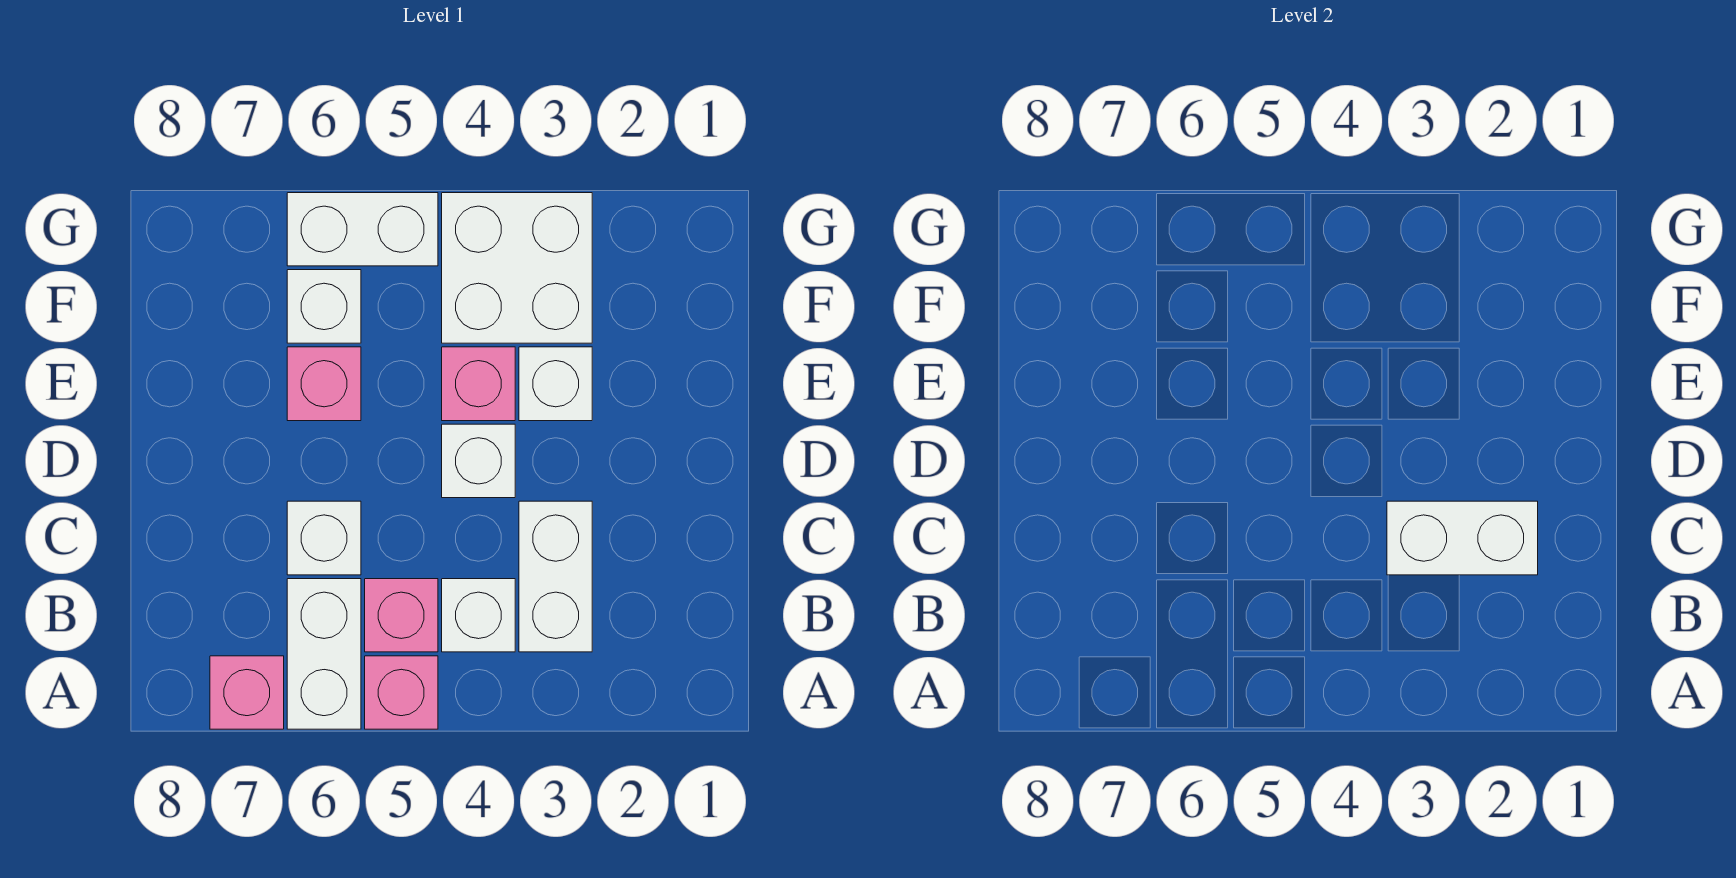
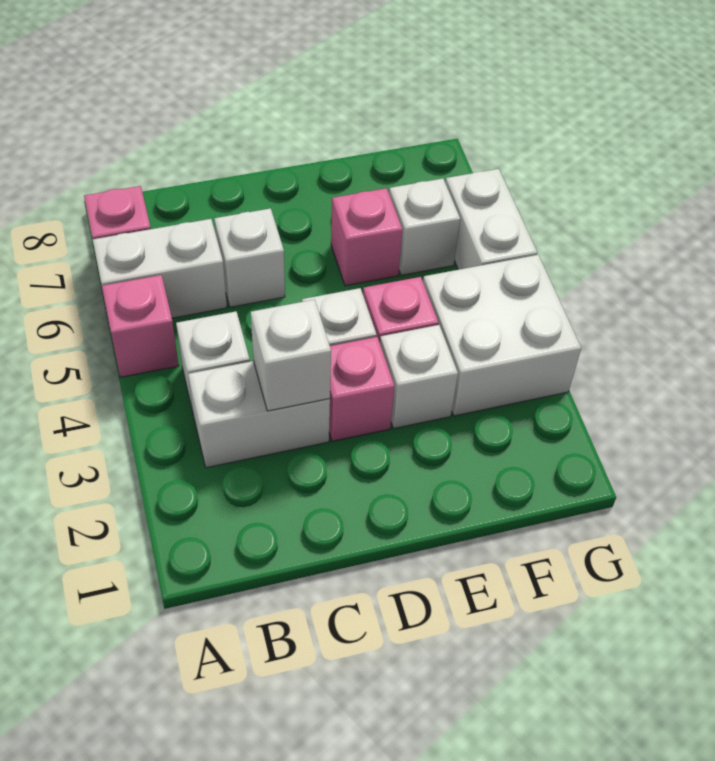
pink 1x1 brick [365,579,438,652] -> pink 1x1 brick moved to [329,337,395,441]
white 1x2 brick [1387,501,1538,575] -> white 1x1 brick [251,300,331,411]

